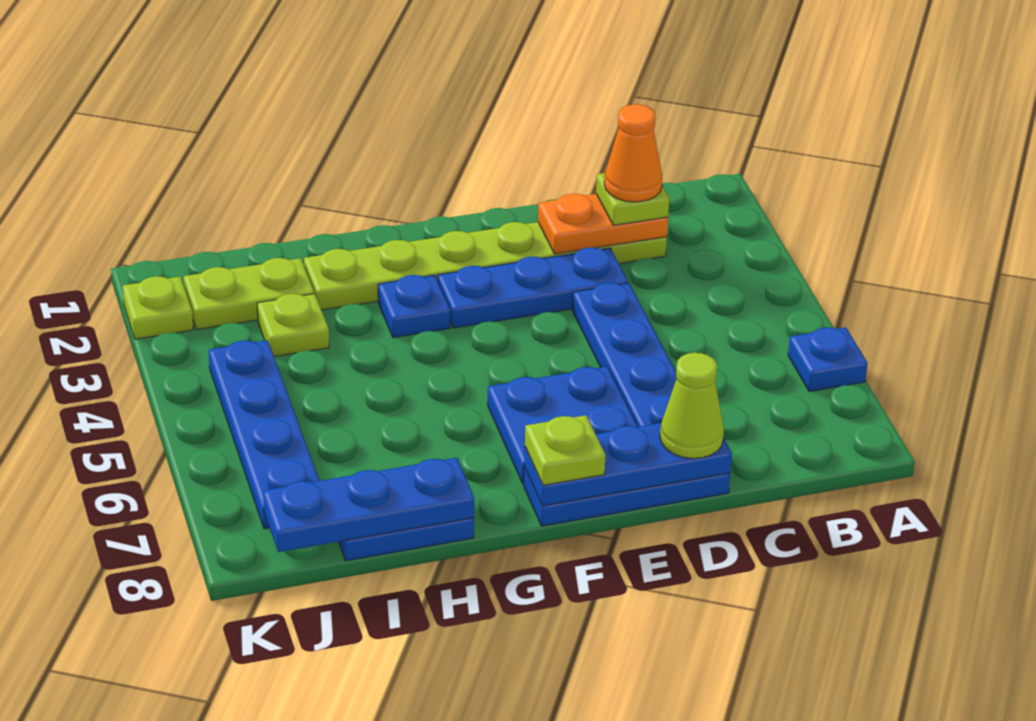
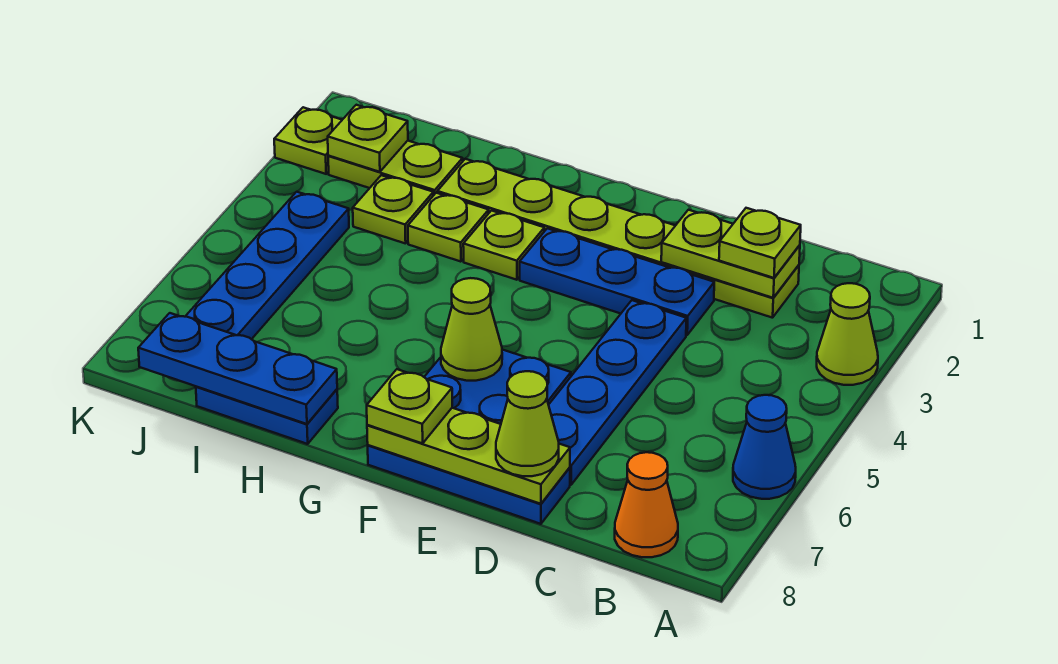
none -> lime 1x1 cone [817,283,878,385]
blue 1x1 plate [788,327,868,392] -> blue 1x1 cone [733,395,796,499]
orange 1x2 plate [538,194,668,254] -> lime 1x2 plate [661,210,800,298]
orange 1x1 cone [604,104,662,202] -> orange 1x1 cone moved to [615,452,678,557]
blue 1x3 plate [524,423,732,506] -> lime 1x3 plate [367,408,570,504]
none -> lime 1x1 cone [441,278,502,381]
blue 1x1 plate [378,275,450,338] -> lime 1x1 plate [463,211,544,280]
none -> lime 1x1 plate [408,193,489,262]
none -> lime 1x1 plate [328,105,408,172]

